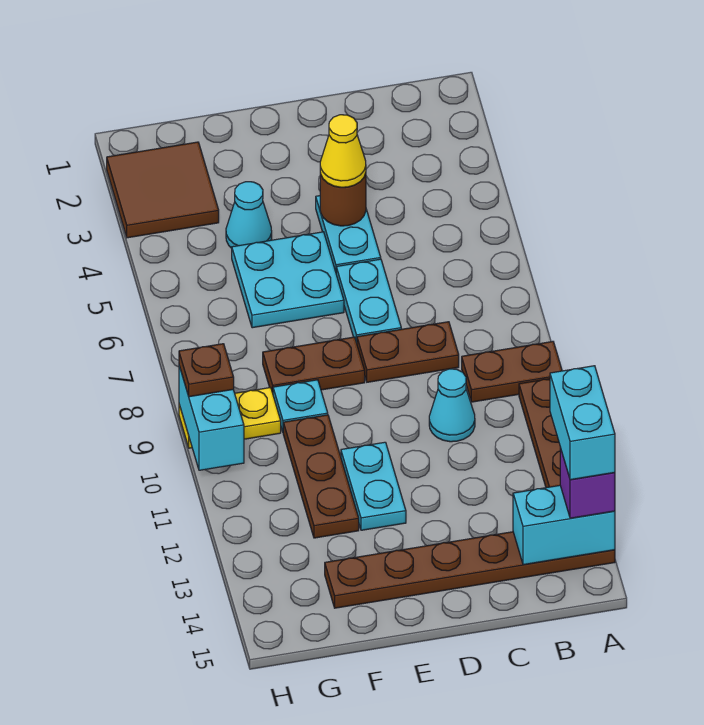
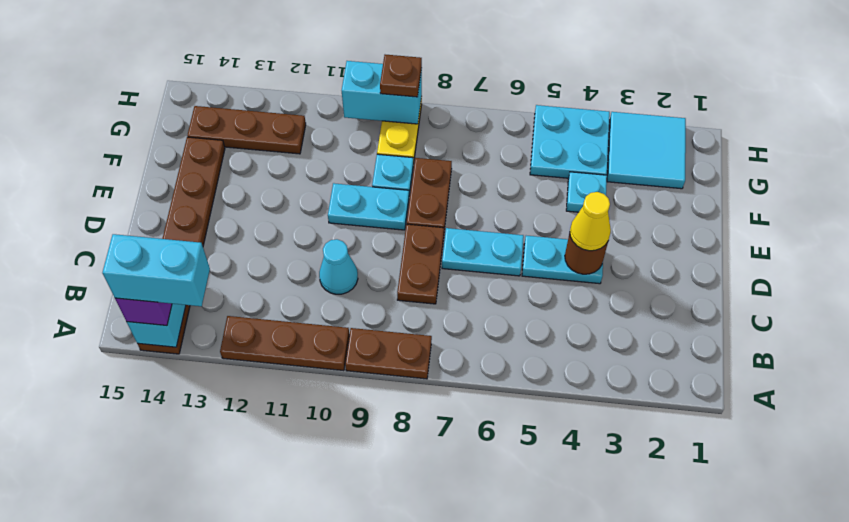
brown 1x2 plate [462,341,562,402] -> brown 1x2 plate turned to [345,328,432,379]
cyan 2x2 plate [232,232,344,328] -> cyan 2x2 plate moved to [530,105,610,178]
cyan 1x2 plate [341,442,406,530] -> cyan 1x2 plate moved to [328,183,409,230]
cyan 1x1 cone [226,182,272,248] -> cyan 1x1 plate [566,172,607,212]
brown 1x3 plate [283,415,359,538] -> brown 1x3 plate moved to [187,106,306,154]
brown 2x2 tile [107,142,219,238] -> cyan 2x2 tile [607,112,686,189]

